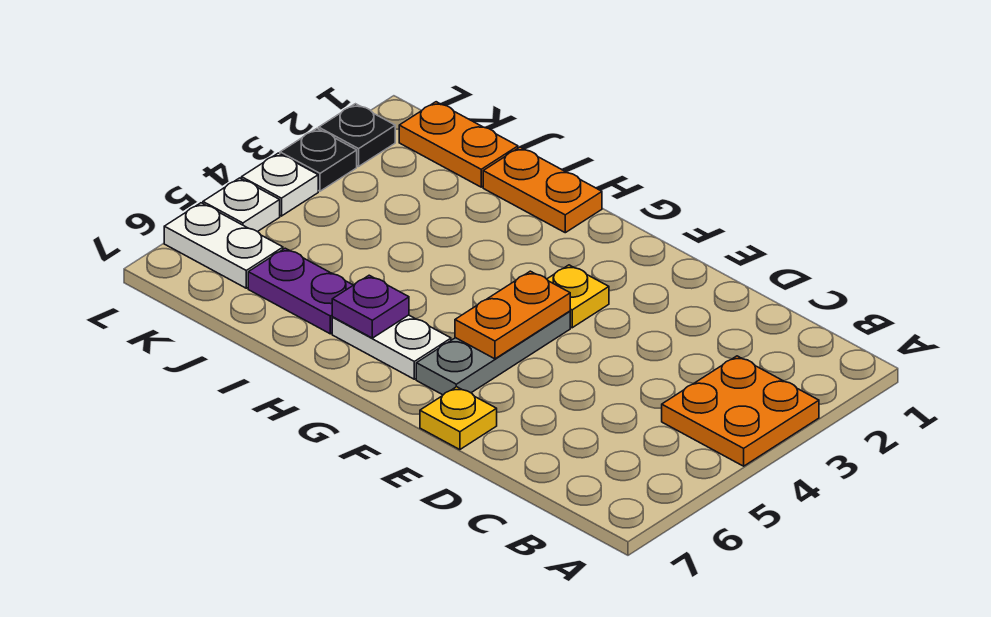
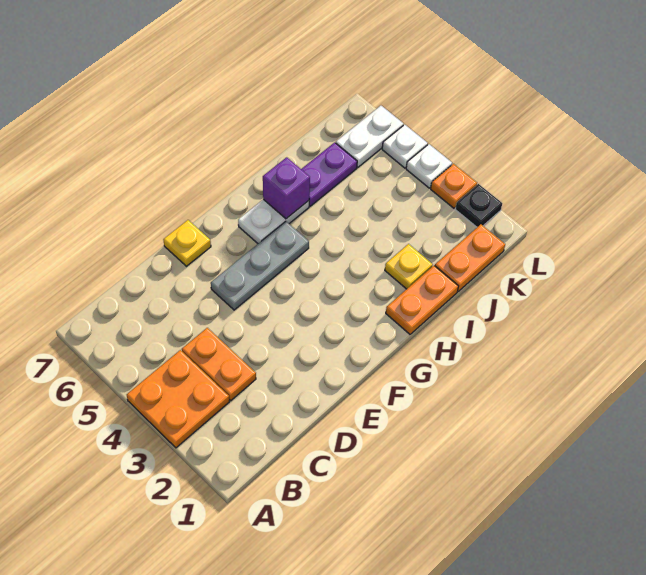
yellow 1x1 plate [547,265,609,328] -> yellow 1x1 plate moved to [385,244,433,289]
grey 1x3 plate [416,311,570,395] -> grey 1x3 plate turned to [211,221,309,310]
orange 1x2 plate [455,271,570,359] -> orange 1x2 plate moved to [182,328,256,401]
purple 1x1 plate [332,275,409,338] -> purple 1x1 brick [263,157,310,219]
black 1x1 plate [280,129,357,191] -> orange 1x1 plate [431,164,477,208]

